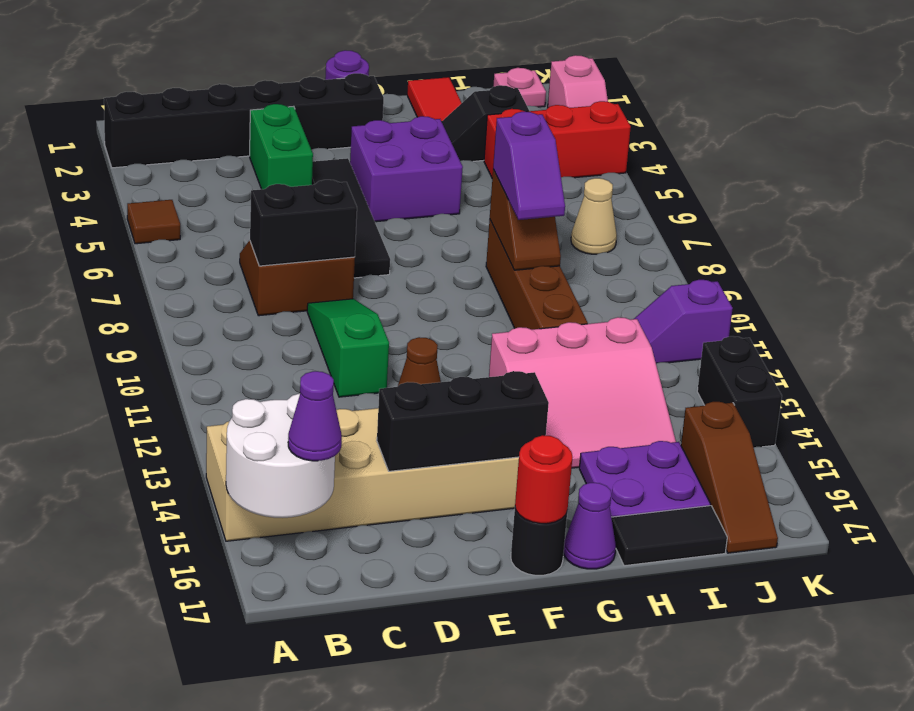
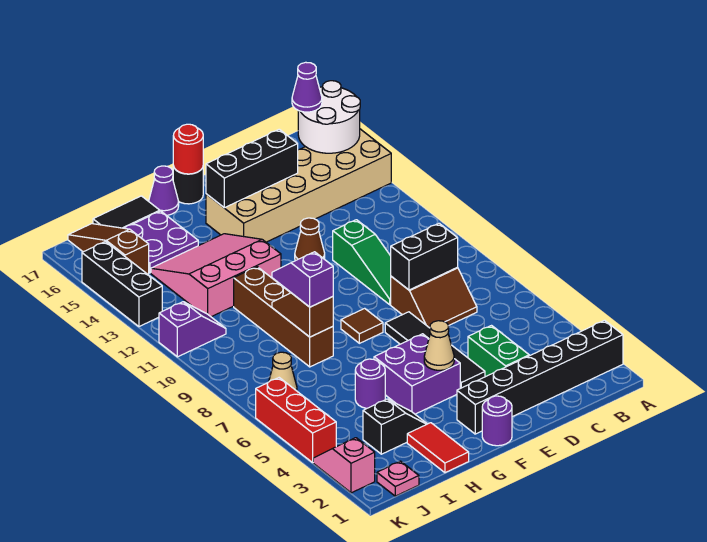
brown 1x1 tile [127,200,180,244] -> brown 1x1 tile moved to [341,308,383,343]
none -> tan 1x1 cone [424,321,454,370]
none -> purple 1x1 round brick [355,359,385,408]
red 1x3 brick [484,101,631,178] -> red 1x3 brick turned to [256,378,336,462]
black 1x2 brick [697,336,782,447] -> black 1x3 brick [82,242,162,326]

